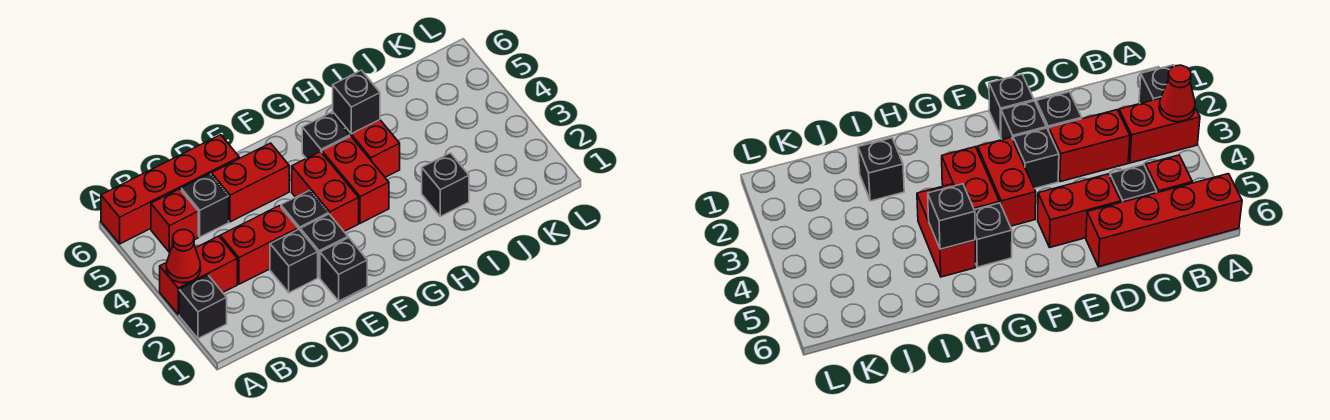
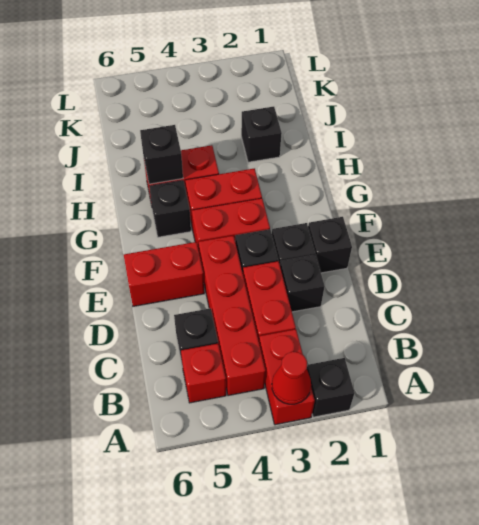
red 1x4 brick [101,135,239,244] -> red 1x4 brick moved to [198,236,266,396]
red 1x2 brick [211,143,289,222] -> red 1x2 brick turned to [124,242,204,306]

